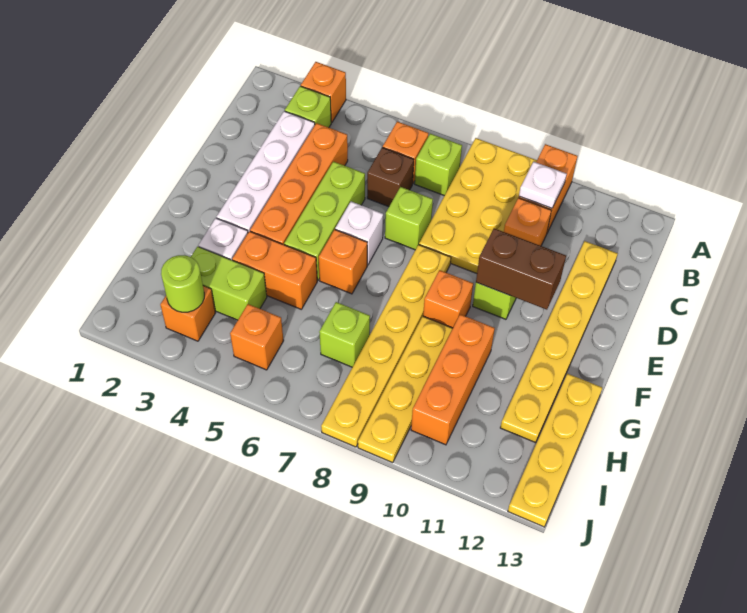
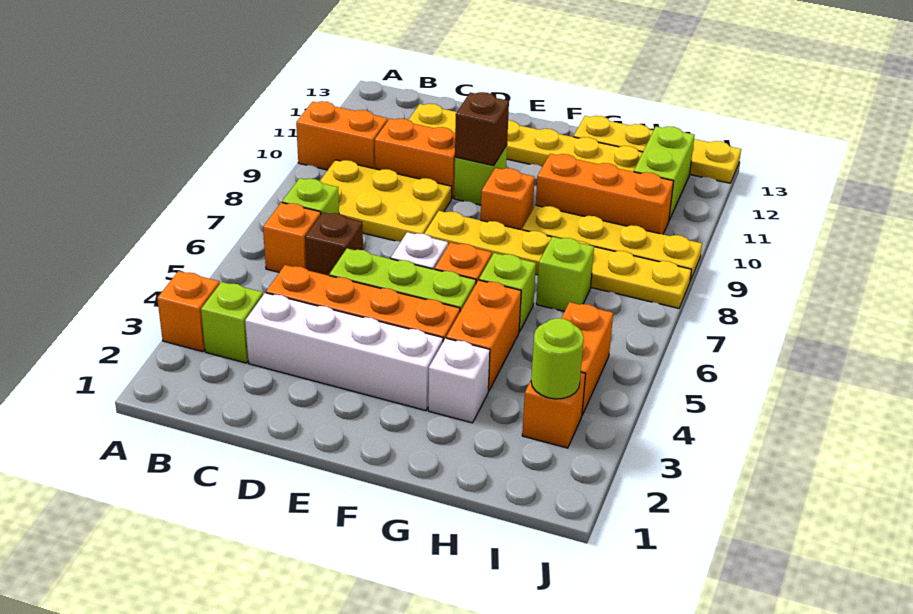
yellow 2x4 plate [419,138,537,274] -> yellow 2x3 plate [320,160,452,242]
white 1x1 plate [519,162,567,208] -> none
orange 1x1 brick [504,198,552,246] -> orange 1x2 brick [375,119,455,198]
lime 1x1 brick [385,187,433,250] -> lime 1x1 brick moved to [479,253,536,332]
brown 1x2 brick [476,228,566,310] -> brown 1x1 brick [455,92,509,166]
lime 1x2 brick [191,247,267,320] -> lime 1x2 brick moved to [634,126,695,220]
orange 1x1 brick [230,304,284,370] -> orange 1x2 brick [561,302,613,415]

